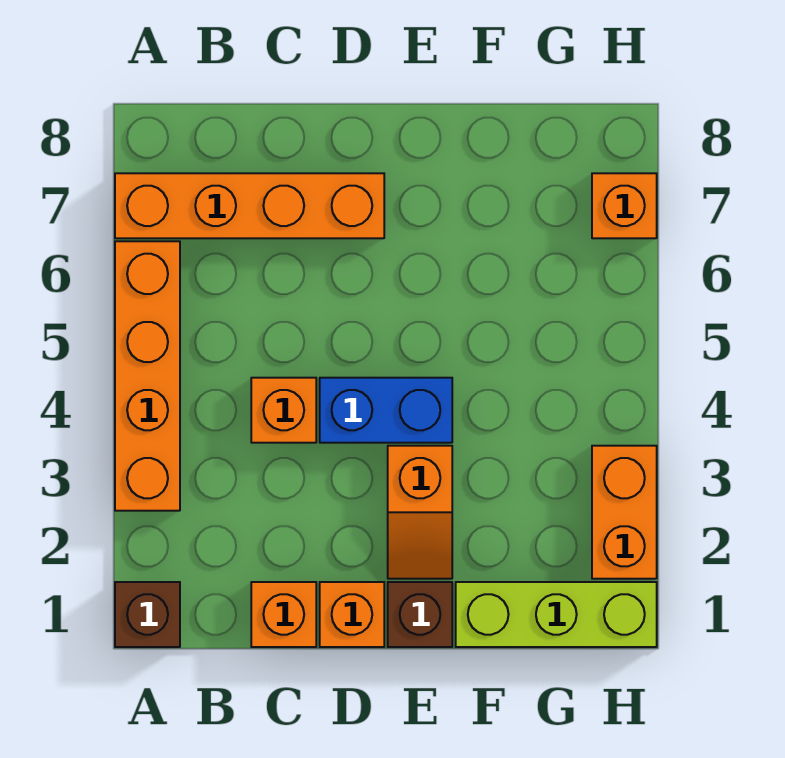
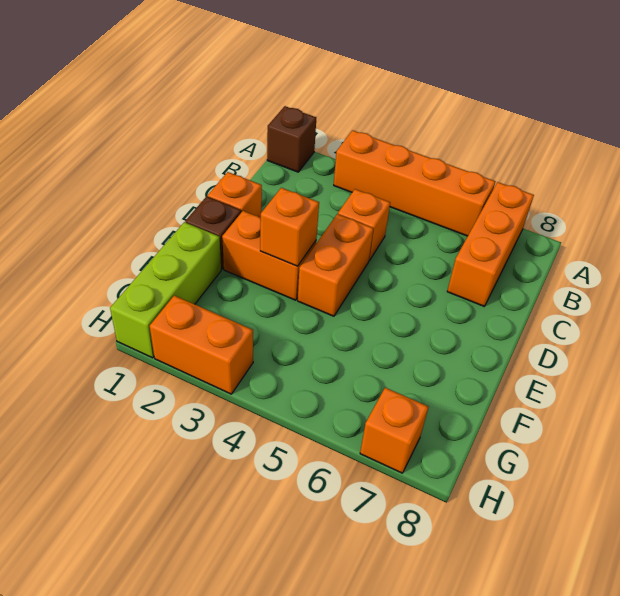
orange 1x4 brick [115,173,384,238] -> orange 1x3 brick [447,182,534,306]
orange 1x1 brick [251,582,316,647] -> orange 1x1 brick moved to [260,188,319,266]
blue 1x2 brick [320,378,452,443] -> orange 1x2 brick [298,214,373,316]
orange 1x2 slope [388,446,452,579] -> orange 1x2 brick [222,211,316,300]

